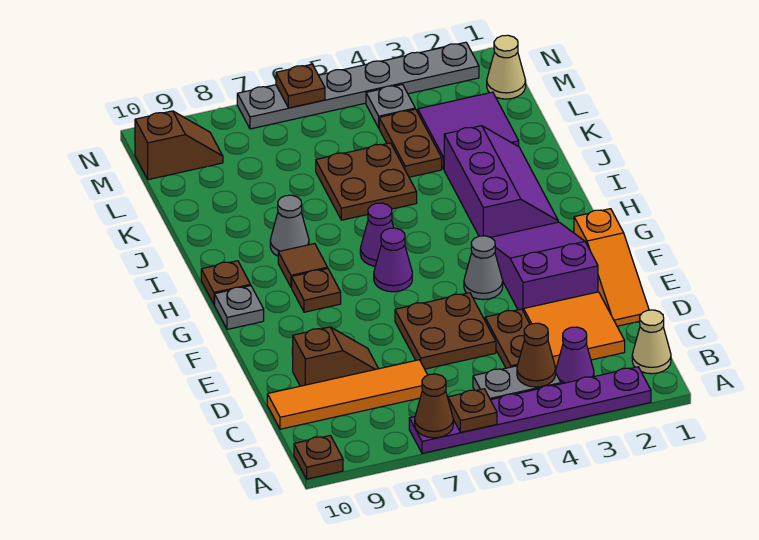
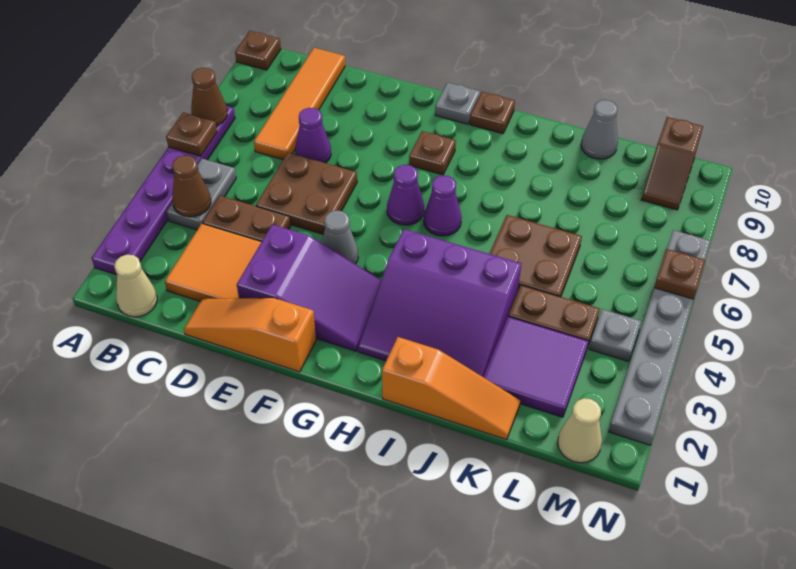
purple 1x1 cone [556,327,594,384] -> purple 1x1 cone moved to [295,108,331,163]
brown 1x2 slope [293,327,378,386] -> none
purple 2x3 slope [444,126,558,237] -> purple 3x3 slope [358,229,521,377]
brown 1x1 tile [278,244,328,287] -> none
none -> orange 1x3 slope [382,337,520,440]
grey 1x1 cone [270,195,309,256] -> grey 1x1 cone moved to [581,100,618,159]

